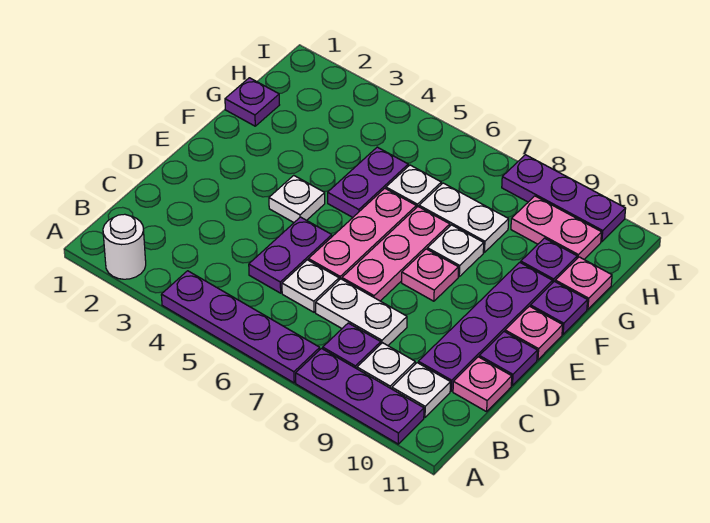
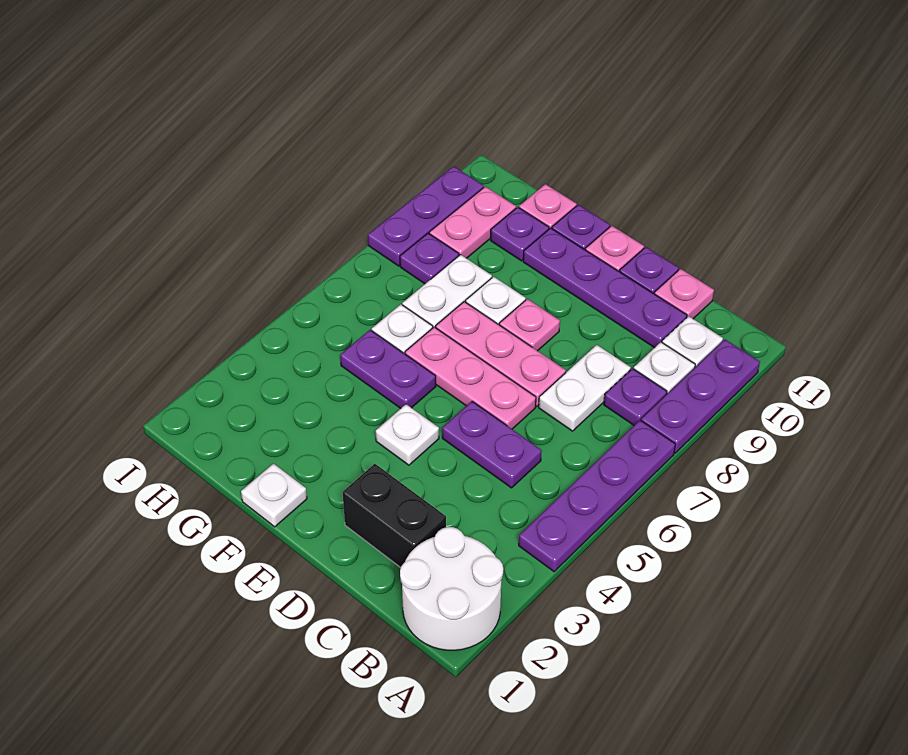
white 1x1 round brick [103,214,146,279] -> white 2x2 round brick [400,527,503,650]
none -> black 1x2 brick [343,464,446,568]
white 1x1 plate [282,260,339,312] -> white 1x1 plate moved to [241,464,307,527]
purple 1x1 plate [225,78,279,126] -> purple 1x1 plate moved to [400,233,459,284]

